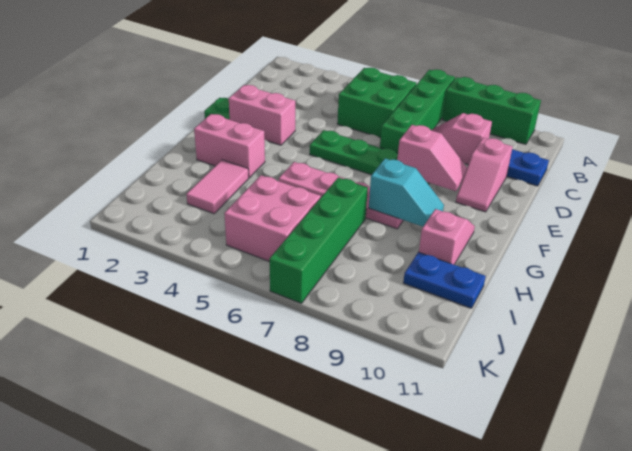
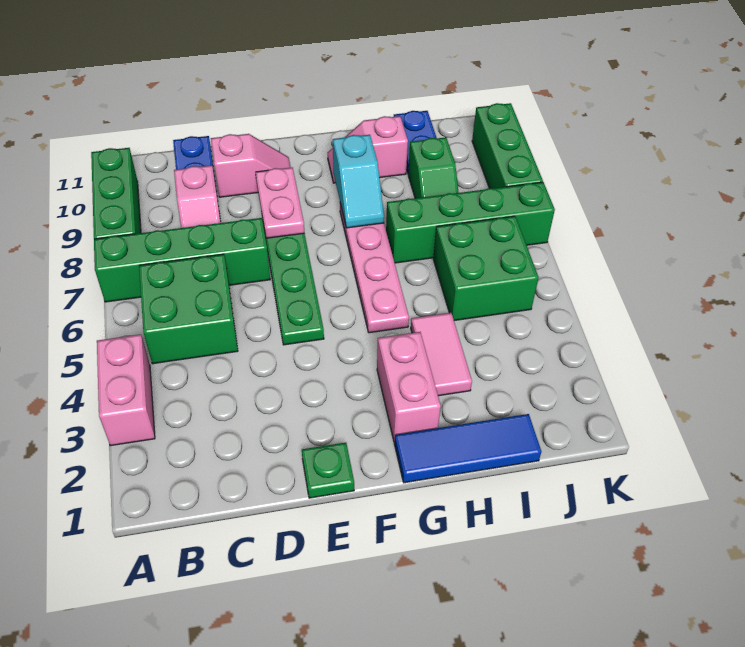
pink 1x2 brick [229,85,295,145] -> pink 1x2 brick moved to [97,334,155,446]
pink 1x2 slope [397,125,467,191] -> pink 1x2 plate [256,168,304,238]
none -> blue 1x3 tile [394,414,541,483]
cyan 1x2 slope [369,158,444,227] -> cyan 1x2 slope turned to [333,135,384,228]
pink 1x2 tile [186,160,249,214] -> pink 1x2 tile turned to [411,313,472,396]
pink 2x2 brick [224,175,321,262] -> green 2x2 brick [433,216,539,321]
none -> green 1x2 slope [408,137,459,198]
none -> green 1x3 brick [472,103,543,189]

